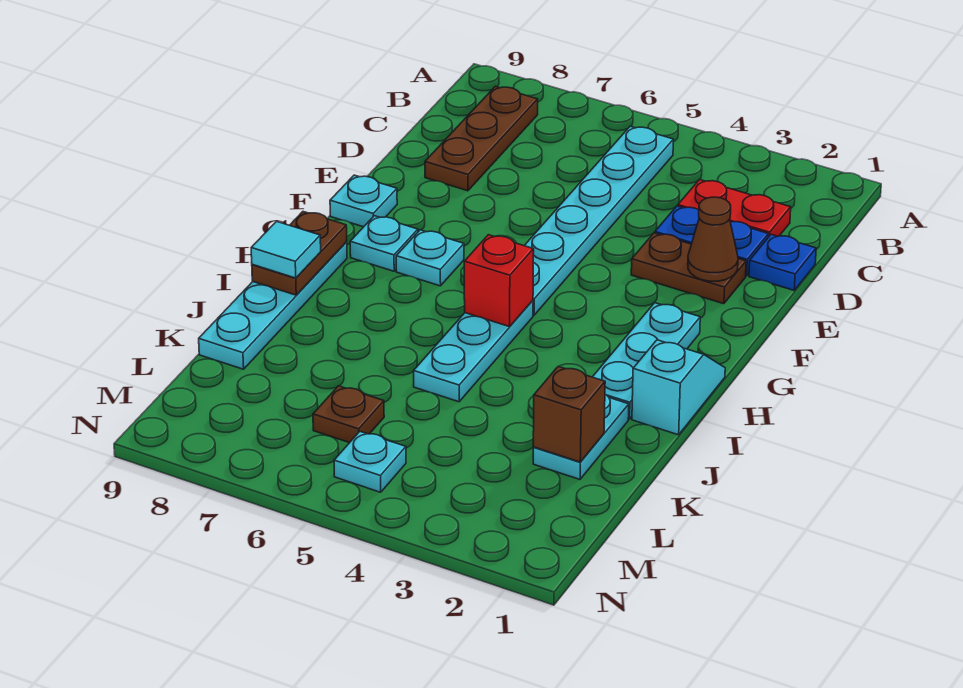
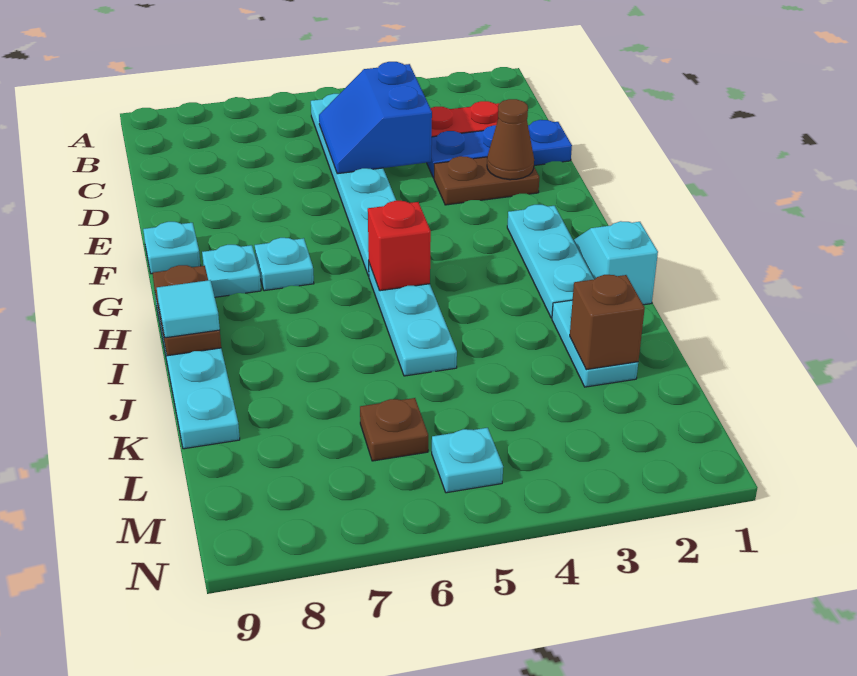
brown 1x3 plate [425,86,538,191] -> none
none -> blue 2x2 slope [319,62,432,174]

